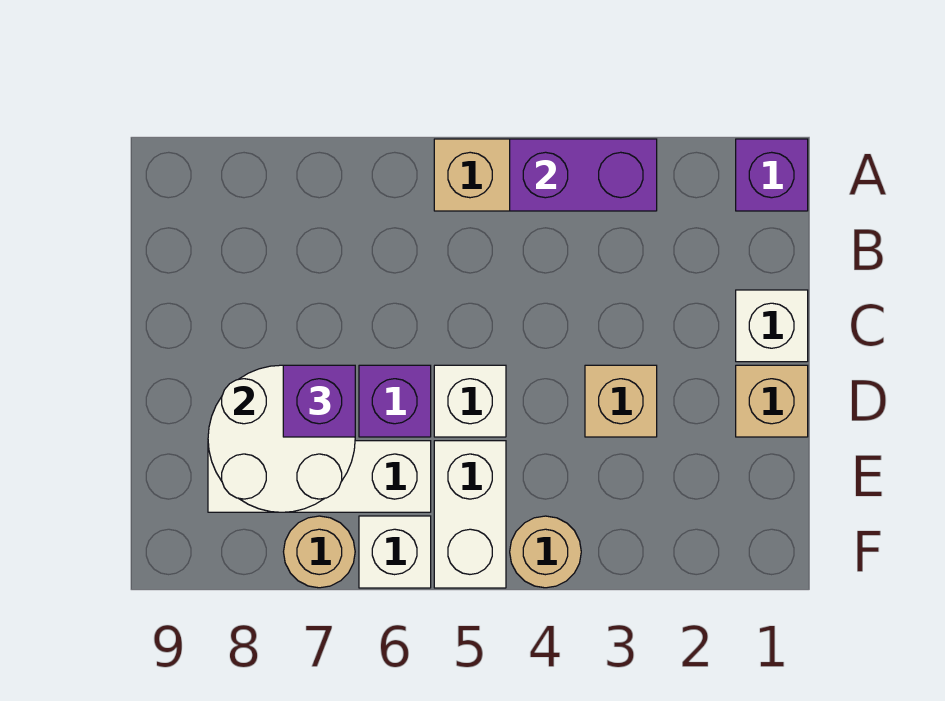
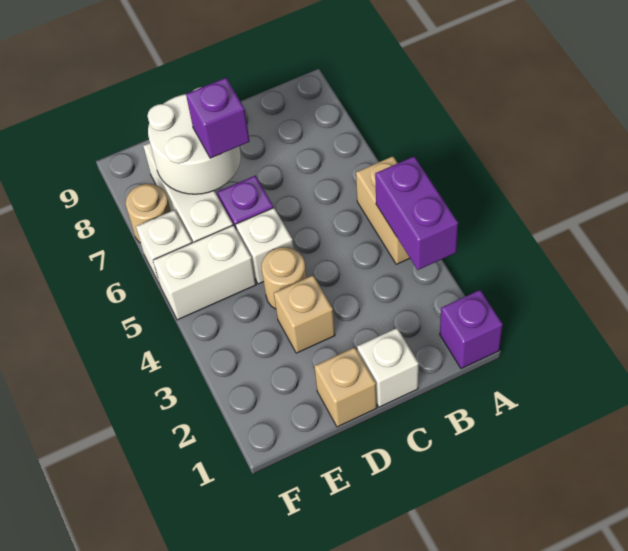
tan 1x1 round brick [510,516,581,588] -> tan 1x1 round brick moved to [262,247,306,309]

